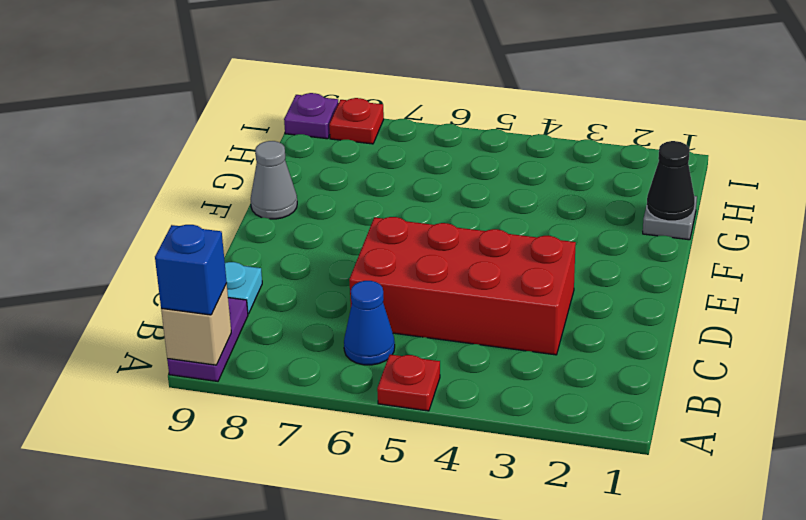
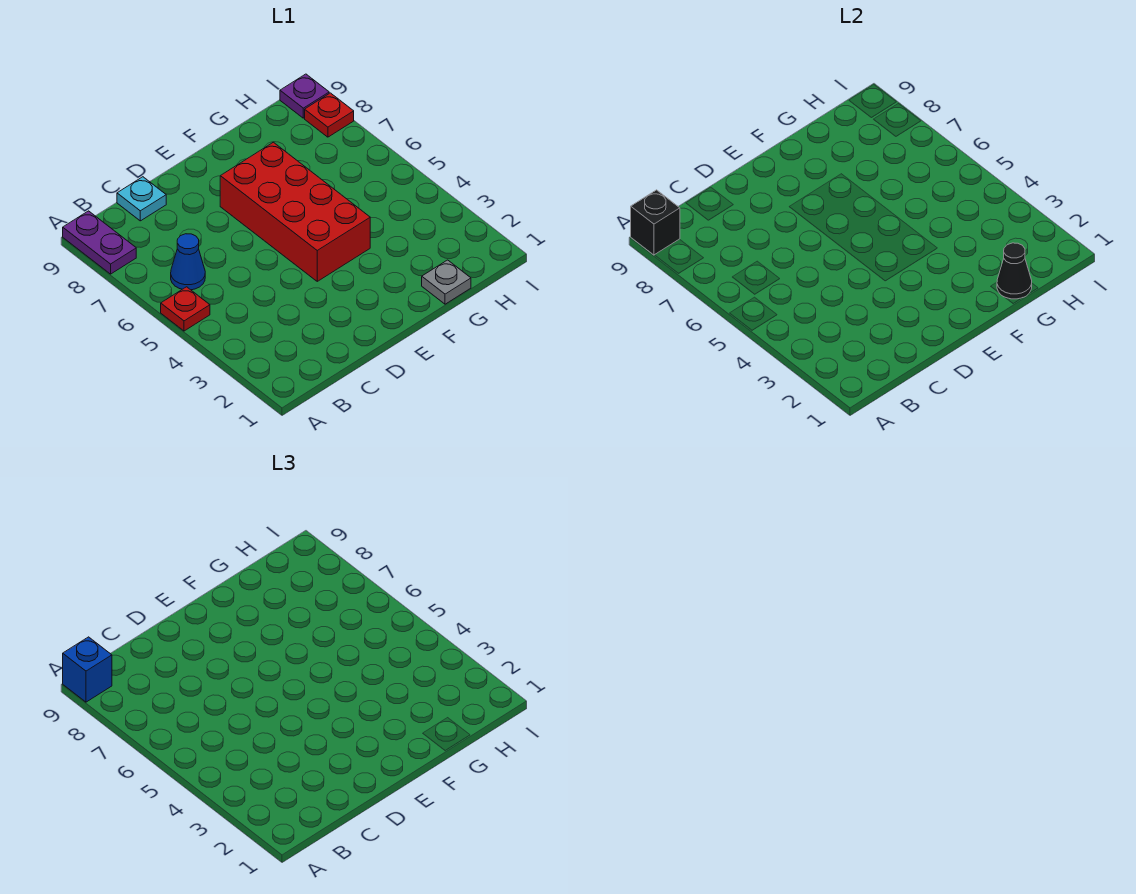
purple 1x2 plate [167,298,248,381] -> purple 1x2 plate turned to [63,211,136,274]
tan 1x1 brick [161,283,231,365] -> black 1x1 brick [631,190,680,255]
red 2x4 brick [349,217,576,355] -> red 2x4 brick moved to [220,142,370,281]
grey 1x1 cone [251,141,297,219] -> none

